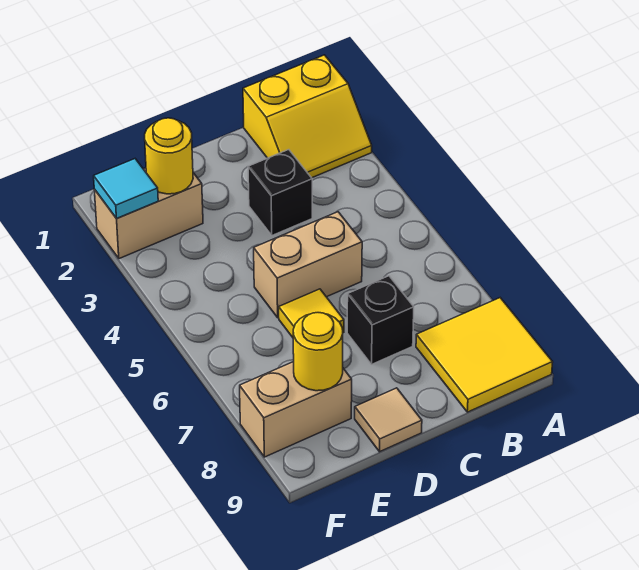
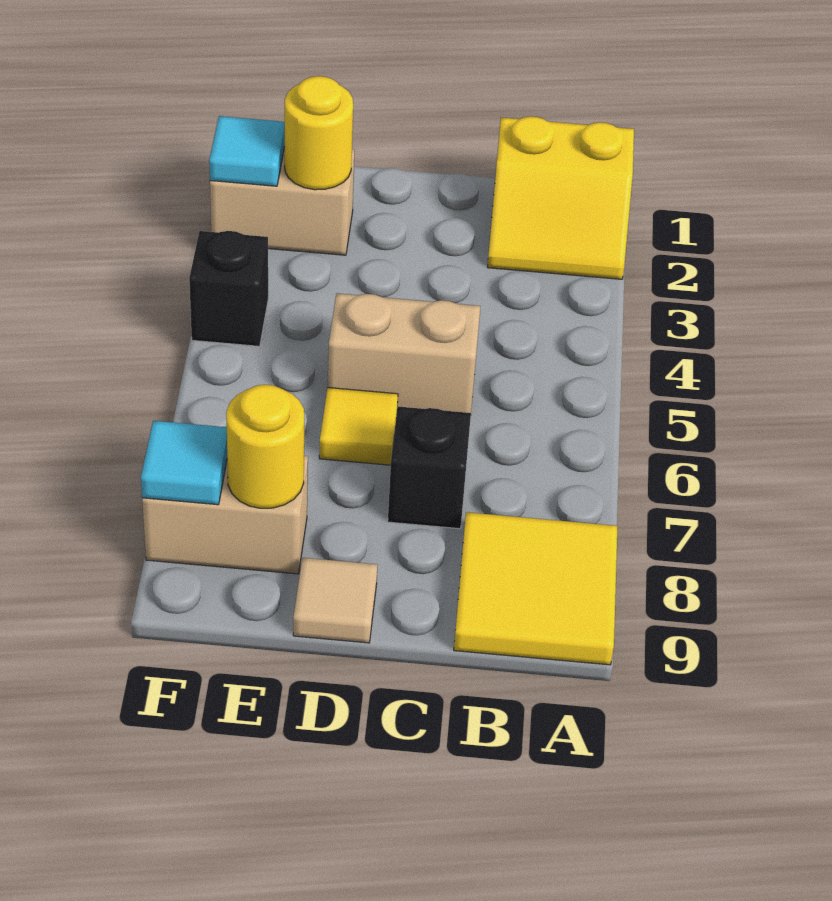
black 1x1 brick [248,150,312,235] -> black 1x1 brick moved to [189,231,268,346]
none -> cyan 1x1 tile [141,421,227,505]

